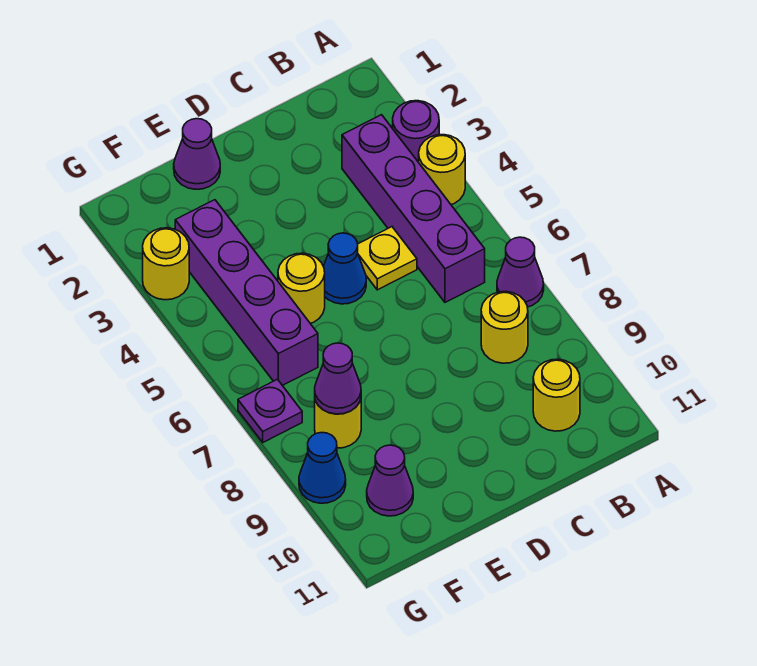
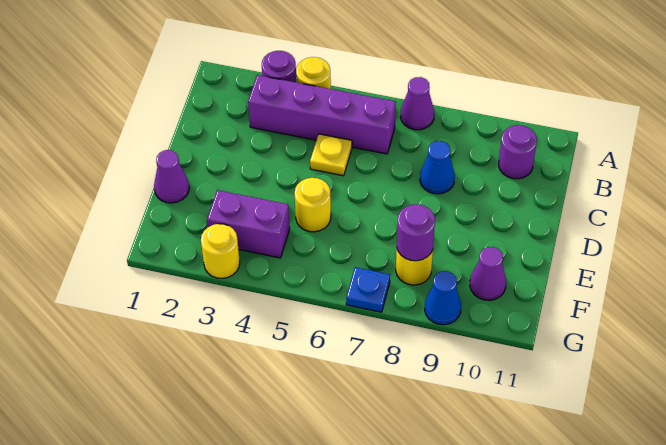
yellow 1x1 round brick [481,292,528,363] -> none
yellow 1x1 round brick [533,359,580,431] -> purple 1x1 round brick [499,125,537,179]
blue 1x1 cone [323,233,366,304] -> blue 1x1 cone moved to [420,141,455,194]
purple 1x4 brick [175,200,318,386] -> purple 1x2 brick [207,190,290,258]
purple 1x1 cone [315,343,361,414] -> purple 1x1 round brick [397,204,435,261]
purple 1x1 plate [238,379,302,442] -> blue 1x1 plate [346,267,390,312]

